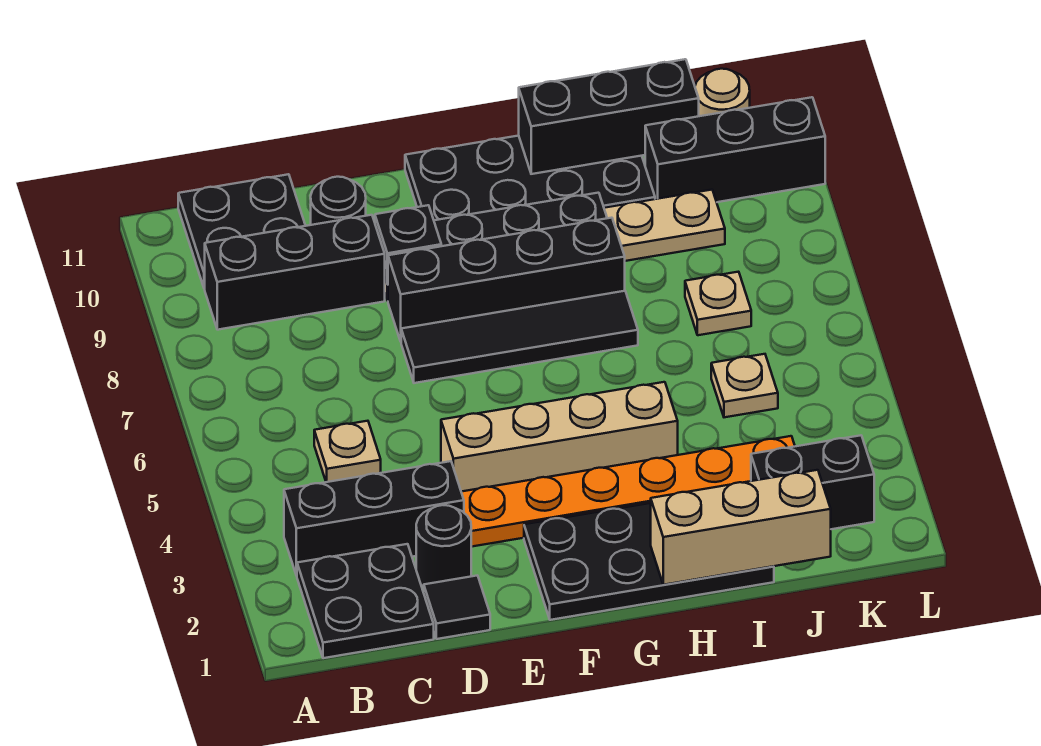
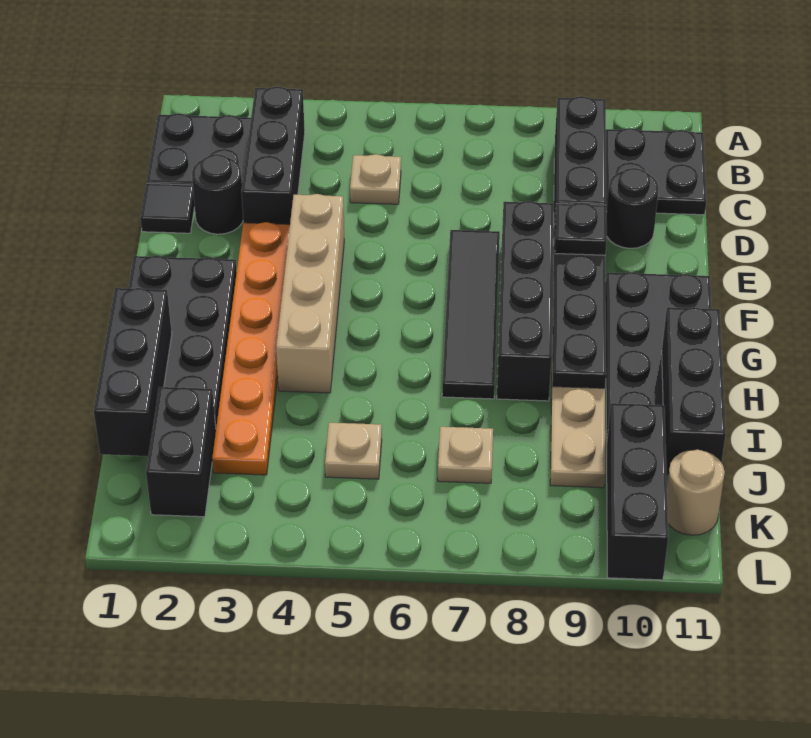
tan 1x3 brick [651,470,831,585] -> black 1x3 brick [94,288,172,456]

